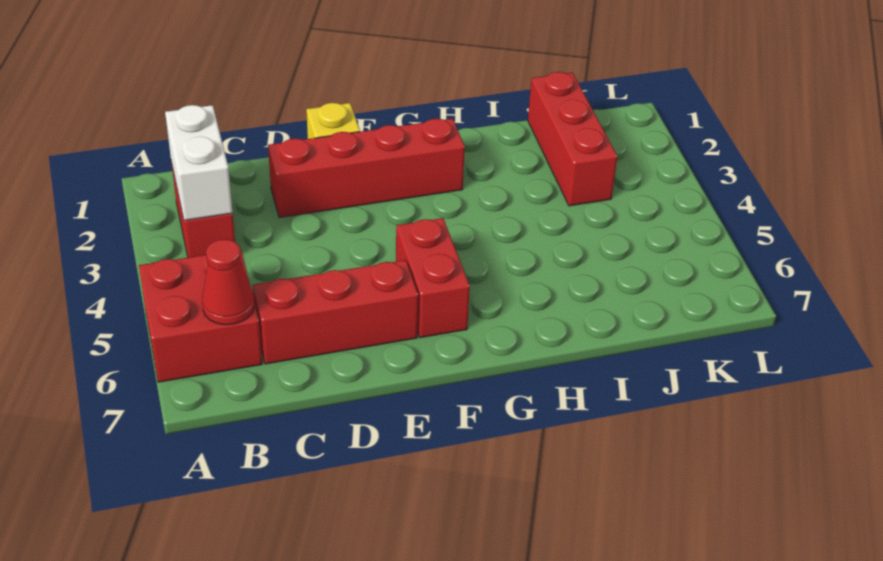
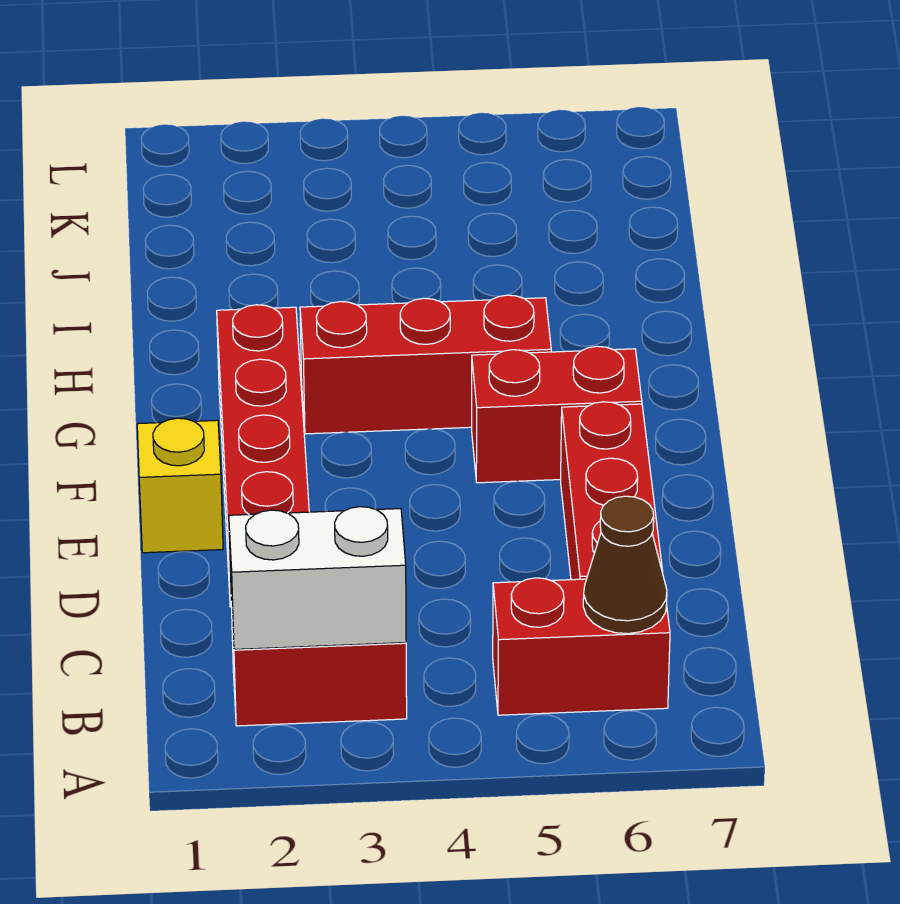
red 2x2 brick [139,249,262,382] -> red 1x2 brick [493,578,670,715]
red 1x1 cone [202,239,254,325] -> brown 1x1 cone [583,496,667,634]
red 1x3 brick [528,72,617,206] -> red 1x3 brick moved to [300,295,551,434]

